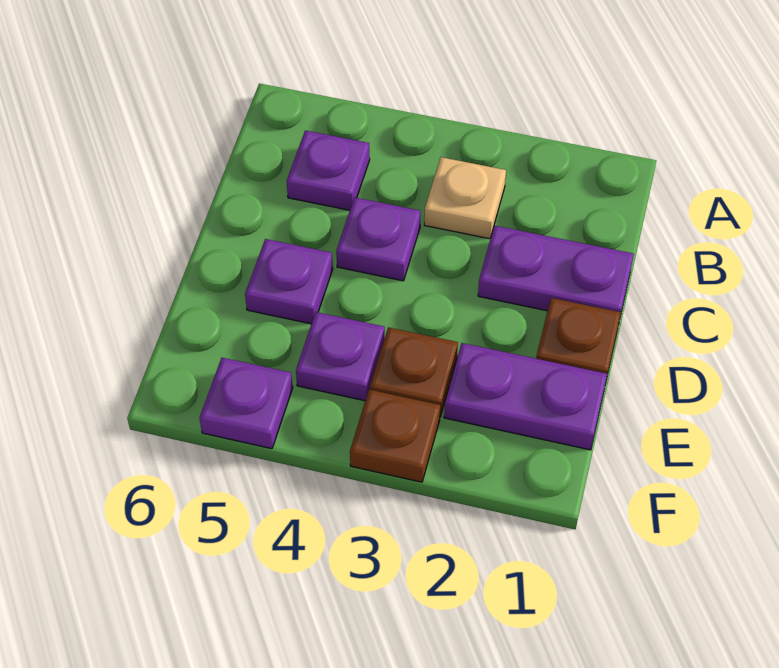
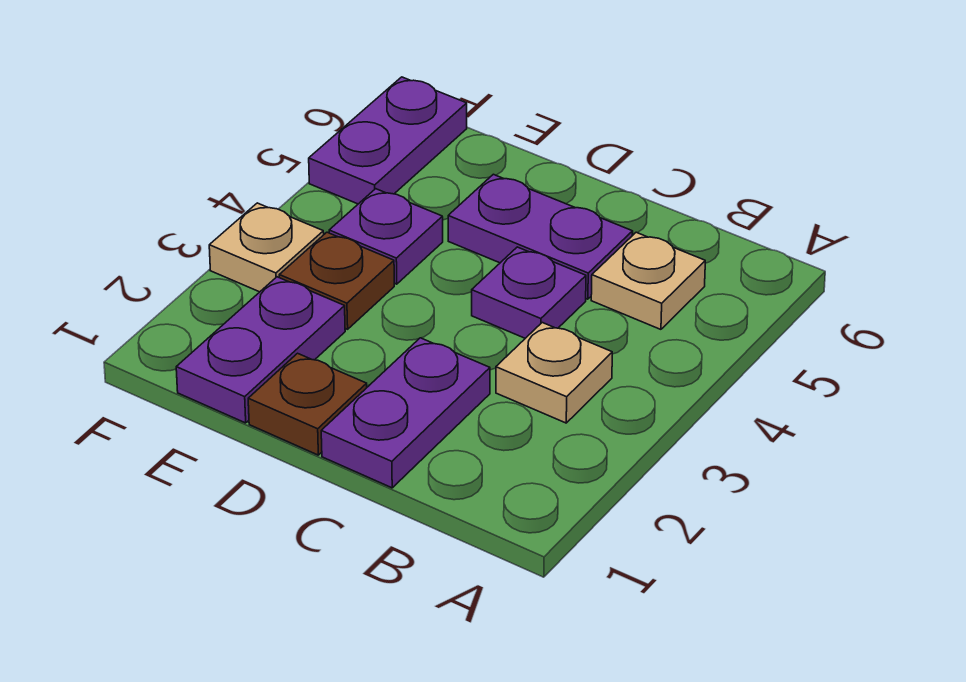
purple 1x1 plate [287,130,370,210] -> tan 1x1 plate [591,232,705,329]
purple 1x1 plate [245,239,333,324] -> purple 1x2 plate [448,174,633,299]
brown 1x1 plate [350,390,440,482] -> tan 1x1 plate [209,203,324,292]
purple 1x1 plate [199,358,293,449] -> purple 1x2 plate [309,77,467,204]

